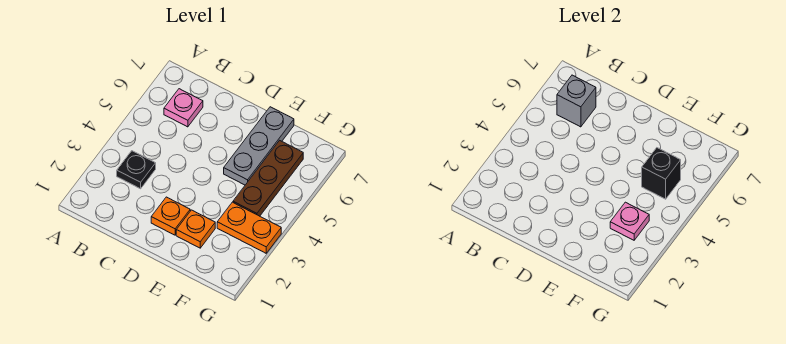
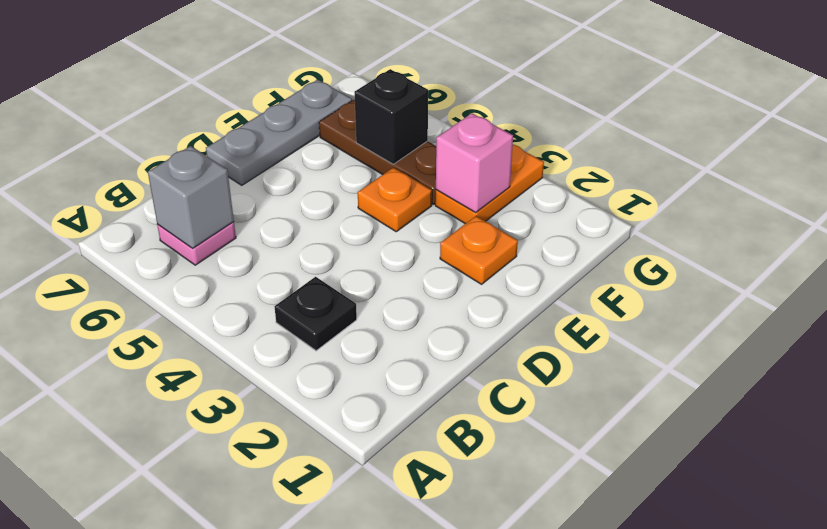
orange 1x1 plate [151,197,190,235] -> orange 1x1 plate moved to [358,168,432,232]
grey 1x3 plate [224,107,294,185] -> grey 1x3 plate turned to [206,80,352,185]
pink 1x1 plate [610,202,649,240] -> pink 1x1 brick [436,113,513,212]

